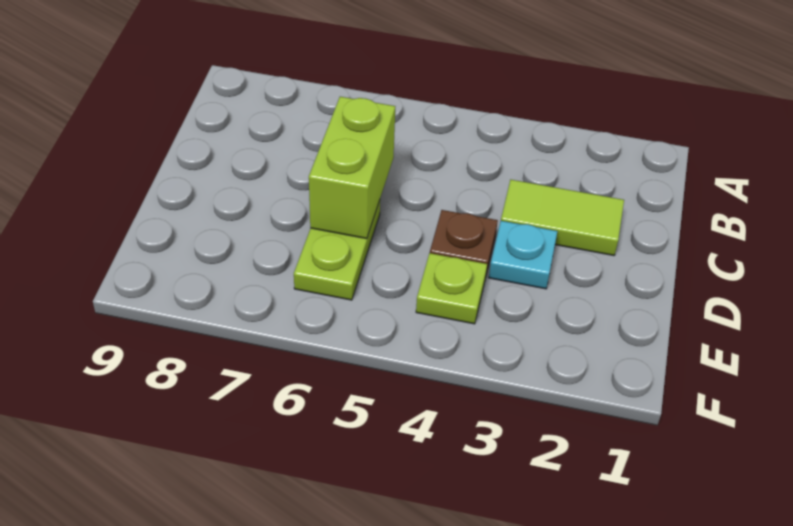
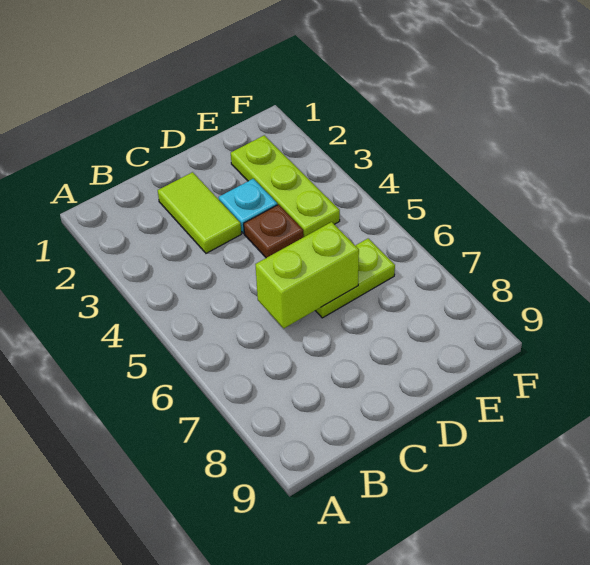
lime 1x1 plate [416,253,487,324] -> lime 1x3 plate [231,135,340,237]

